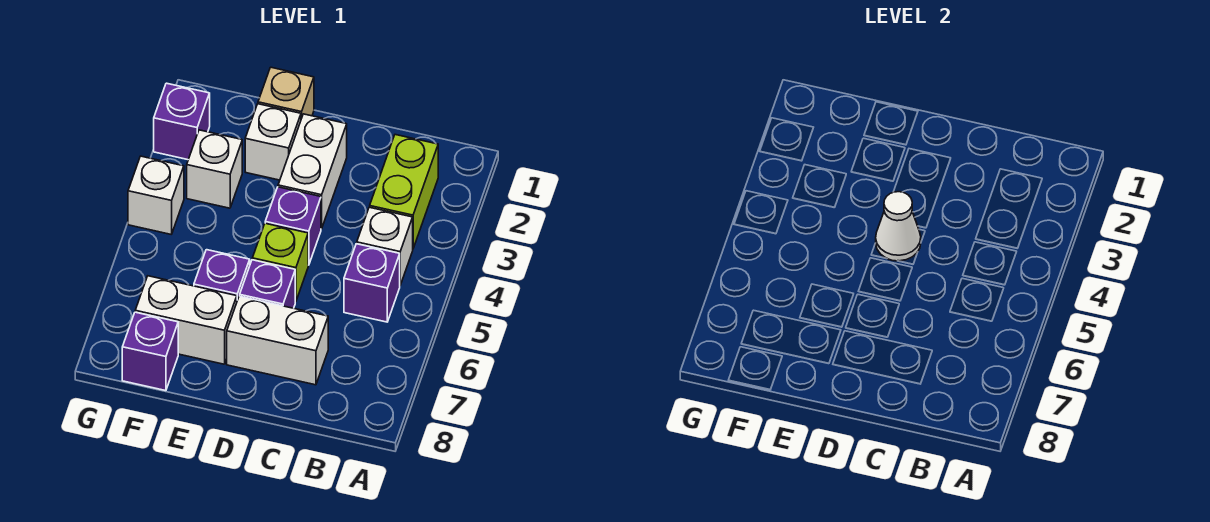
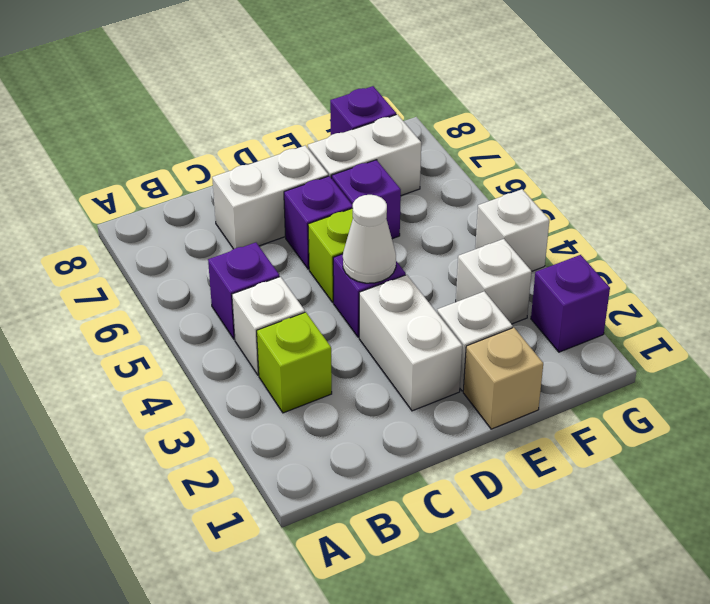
lime 1x2 brick [370,135,438,248] -> lime 1x1 brick [257,312,332,413]

